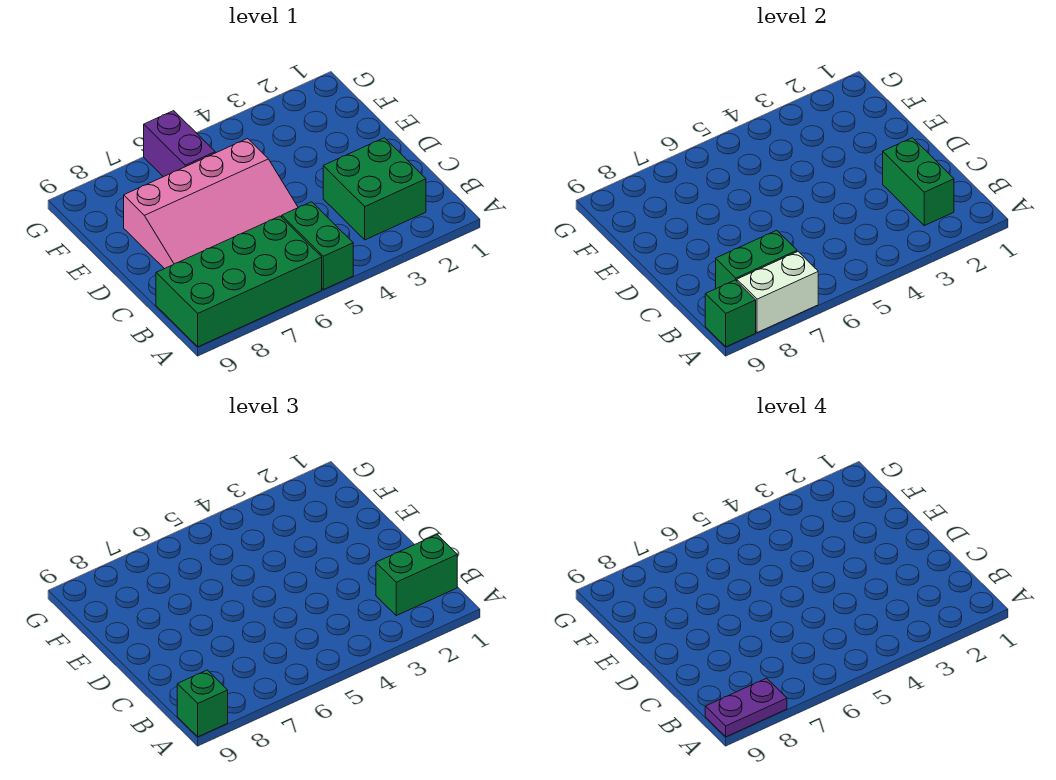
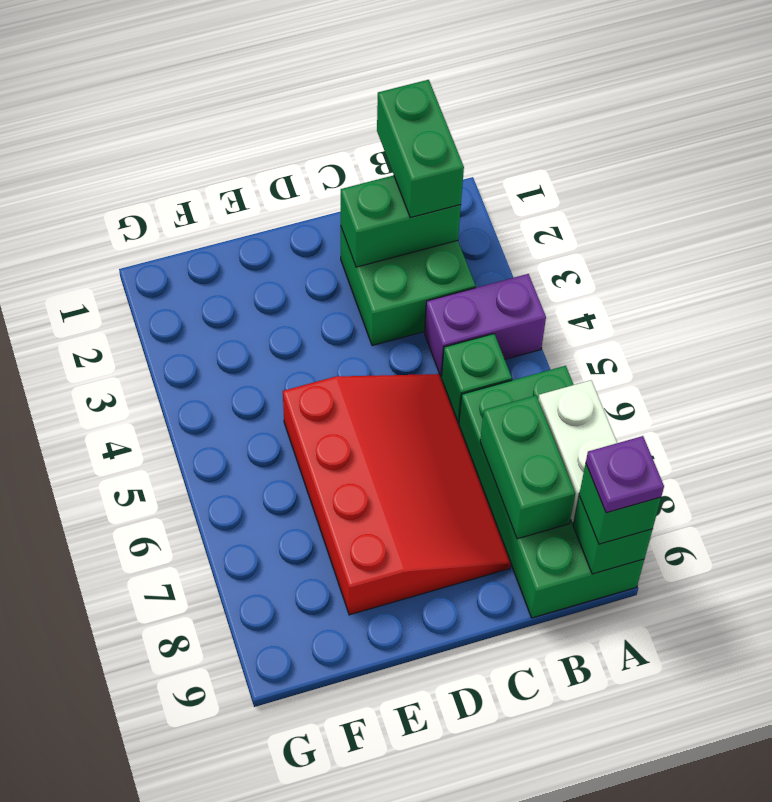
green 1x2 brick [282,202,353,290] -> green 1x1 brick [442,334,512,423]
purple 1x2 plate [705,678,787,737] -> purple 1x1 plate [586,436,664,513]
pink 3x4 slope [124,139,298,269] -> red 3x4 slope [283,374,511,615]
purple 1x2 brick [144,111,215,177] -> purple 1x2 brick moved to [424,274,546,377]

